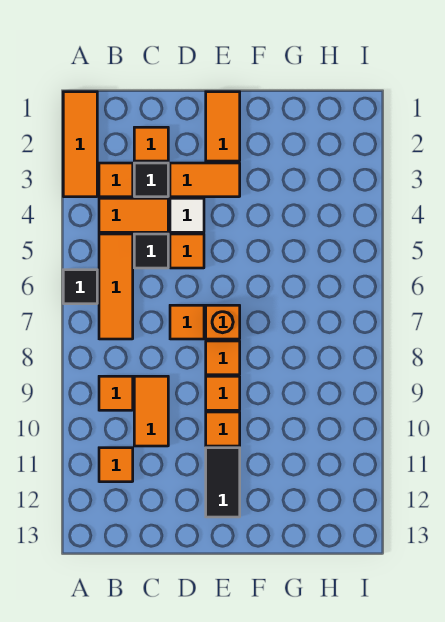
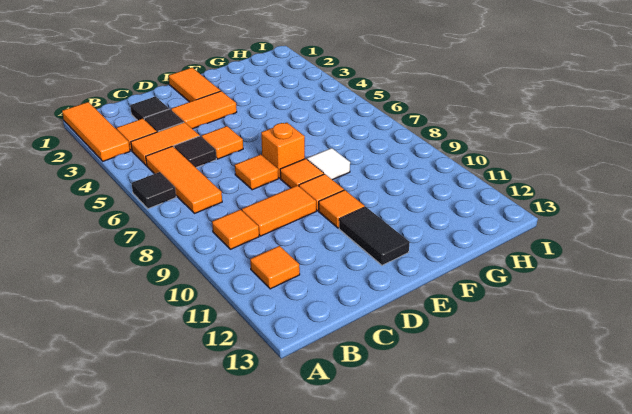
orange 1x1 tile [134,127,168,161] -> black 1x1 tile [130,96,169,120]
orange 1x2 tile [134,376,168,446] -> orange 1x2 tile turned to [242,185,316,236]
white 1x1 tile [170,198,204,232] -> white 1x1 tile moved to [307,148,350,180]

